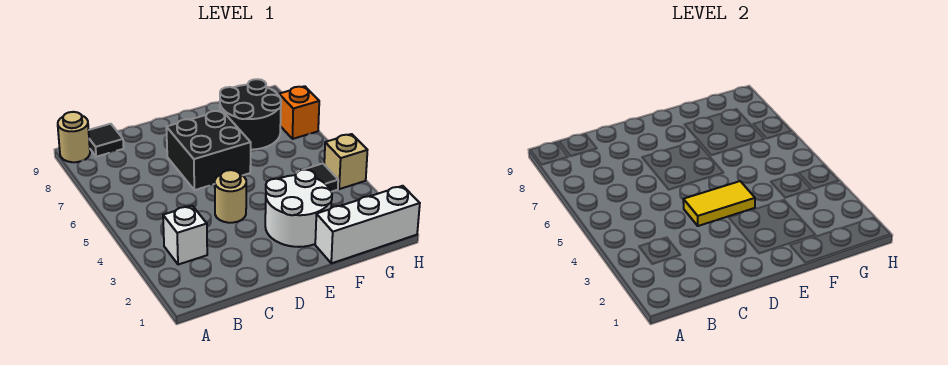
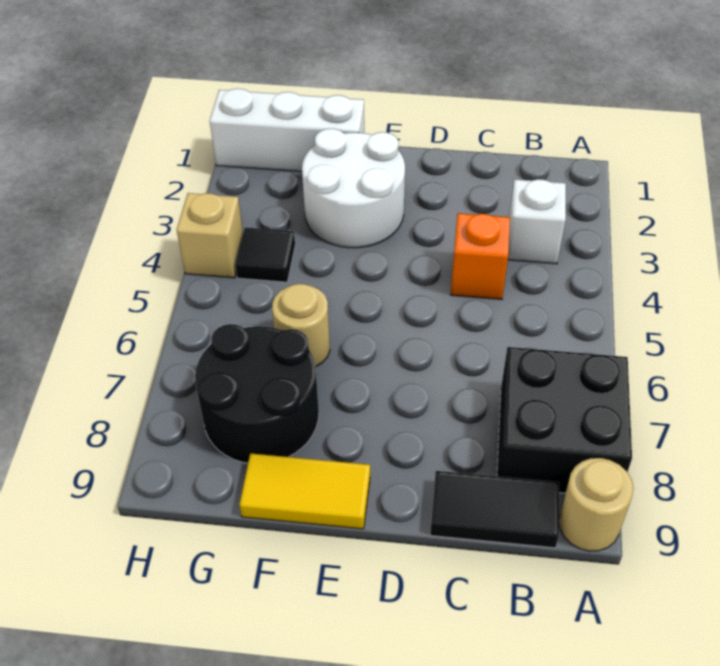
black 1x1 tile [89,124,124,157] -> black 1x2 tile [430,471,559,548]
tan 1x1 round brick [215,170,246,223] -> tan 1x1 round brick moved to [272,284,330,367]
yellow 1x2 tile [683,181,755,226] -> yellow 1x2 tile moved to [240,453,370,529]
black 2x2 brick [166,110,251,190] -> black 2x2 brick moved to [497,347,632,493]
orange 1x1 brick [279,86,319,139] -> orange 1x1 brick moved to [451,213,510,300]

